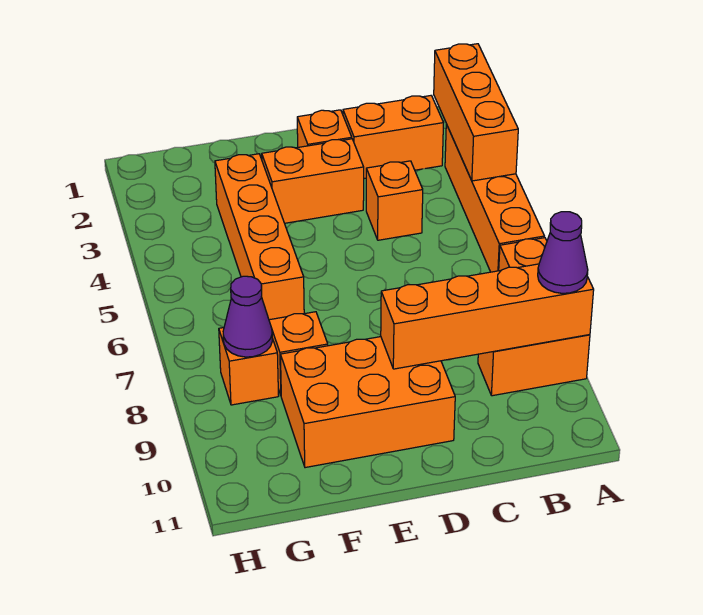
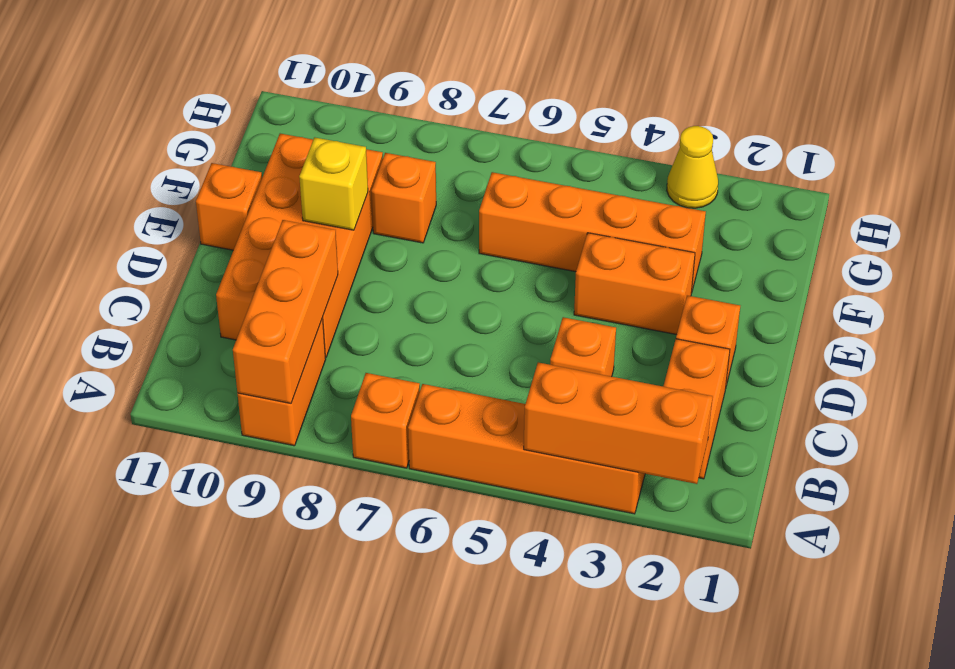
orange 1x4 brick [381,264,594,369] -> orange 1x3 brick [233,220,338,403]
purple 1x1 cone [538,212,588,293] -> none
orange 1x2 brick [262,139,364,223] -> orange 1x2 brick turned to [574,233,695,335]
orange 2x3 brick [280,337,455,468] -> orange 2x4 brick [216,134,383,357]
none -> yellow 1x1 brick [299,137,368,230]
orange 1x1 brick [219,328,279,405] -> orange 1x1 brick moved to [196,163,262,250]
purple 1x1 cone [223,276,272,357] -> none
none -> yellow 1x1 cone [667,126,718,208]

